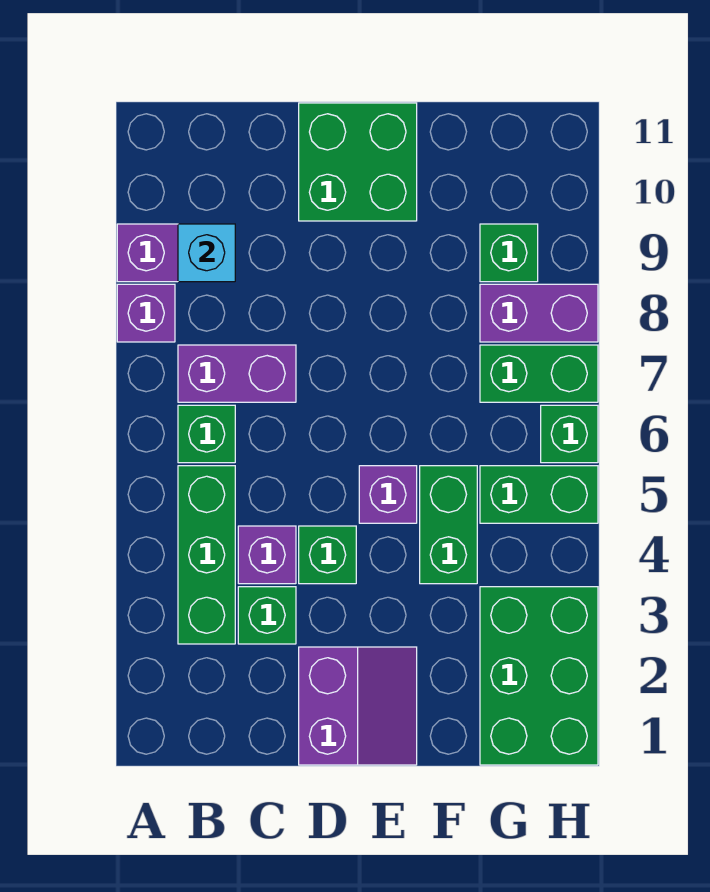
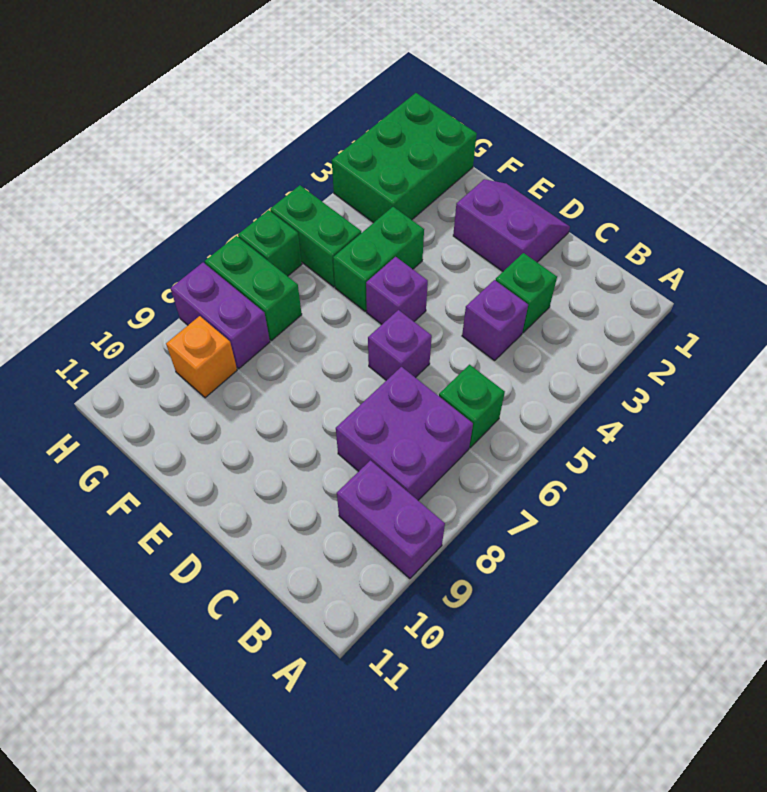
purple 1x1 brick [117,284,175,342] -> purple 1x1 brick moved to [368,310,432,380]
green 1x3 brick [178,466,235,644] -> none
purple 1x2 brick [178,345,296,402] -> purple 2x2 brick [336,367,473,500]
cyan 1x1 brick [178,224,235,282] -> none
purple 2x2 slope [299,647,417,765] -> purple 2x2 slope turned to [453,179,570,271]
green 1x1 brick [299,526,356,584] -> none
green 2x2 brick [299,103,417,221] -> none
green 1x1 brick [480,224,538,282] -> orange 1x1 brick [166,316,237,398]

